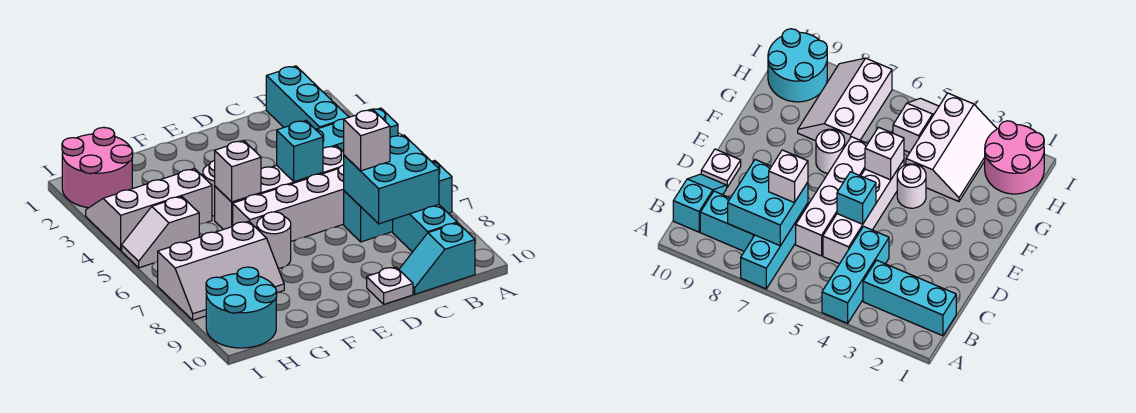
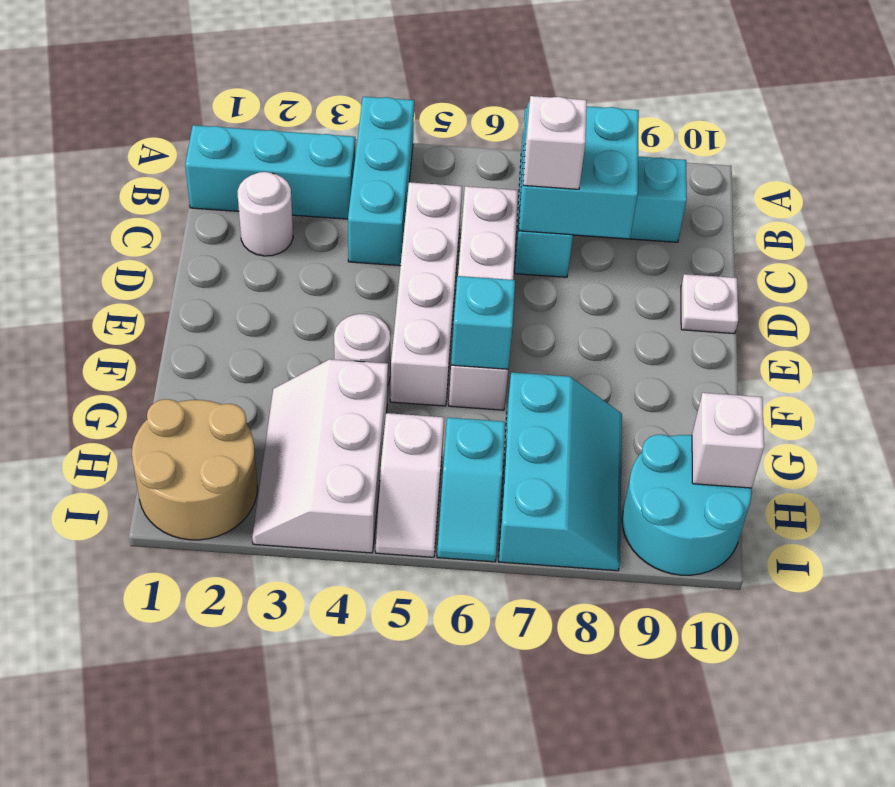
cyan 1x2 slope [399,223,475,294] -> cyan 1x2 slope moved to [437,418,505,562]
cyan 1x1 brick [277,121,323,182] -> cyan 1x1 brick moved to [451,276,515,369]
white 1x1 brick [215,141,261,202] -> white 1x1 brick moved to [692,393,764,488]
white 1x1 round brick [257,212,291,269] -> white 1x1 round brick moved to [237,172,293,256]
white 2x3 slope [158,221,284,320] -> cyan 2x3 slope [498,372,622,571]
pink 2x2 round brick [62,127,133,208] -> tan 2x2 round brick [132,399,258,540]

